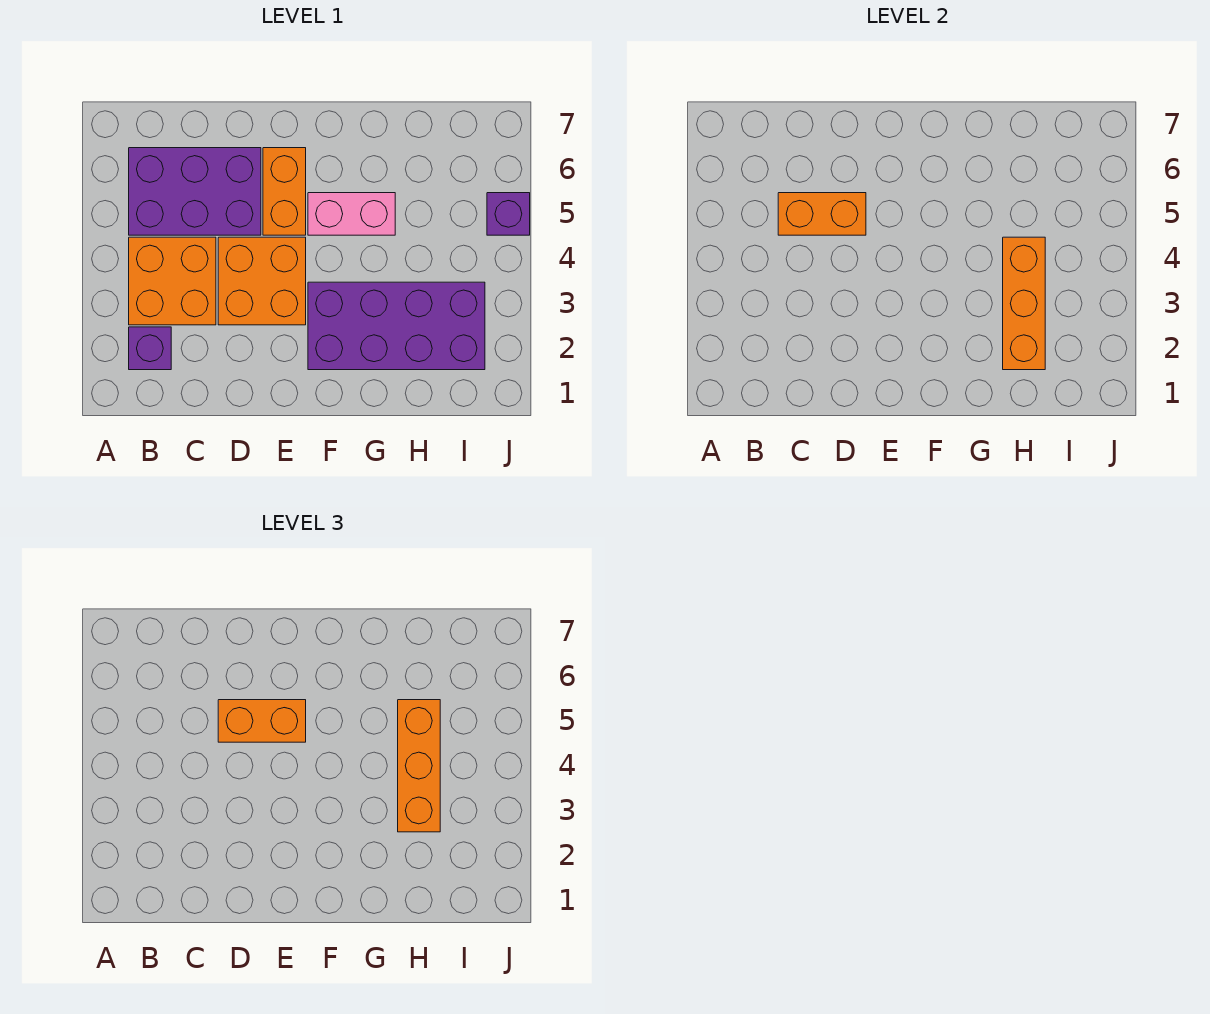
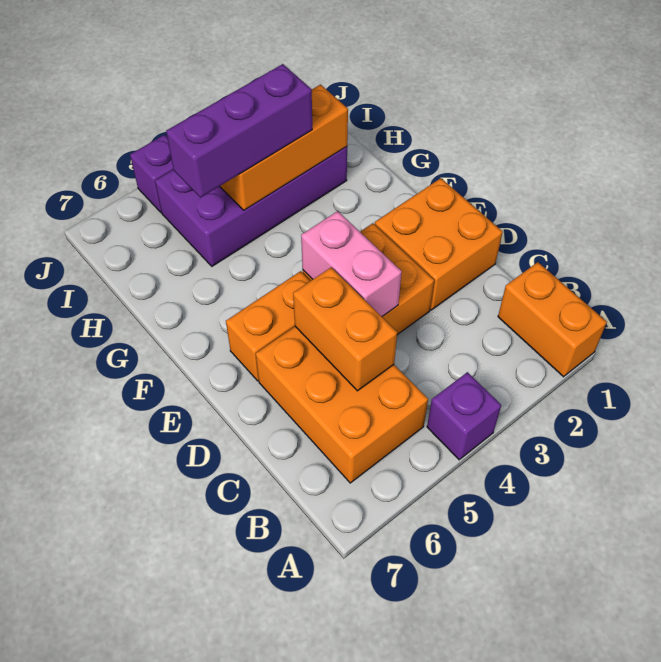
purple 1x1 brick [129,327,171,370] -> purple 1x1 brick moved to [427,372,501,460]
orange 2x2 brick [129,237,216,325] -> orange 2x2 brick moved to [375,178,503,310]
purple 2x3 brick [129,148,261,235] -> orange 2x3 brick [256,327,428,483]
orange 1x2 brick [218,700,306,742] -> orange 1x2 brick moved to [498,262,607,377]
purple 2x4 brick [308,282,485,370] -> purple 2x4 brick turned to [155,147,347,266]
pink 1x2 brick [308,193,395,235] -> pink 1x2 brick moved to [301,211,402,316]
orange 1x3 brick [398,700,440,832] -> purple 1x3 brick [166,64,312,198]

